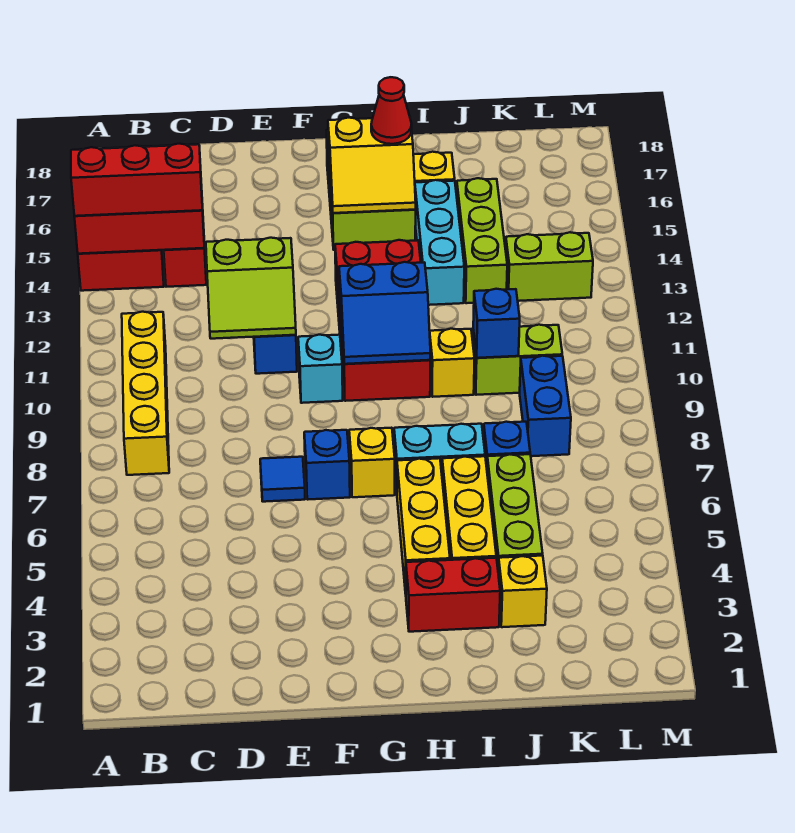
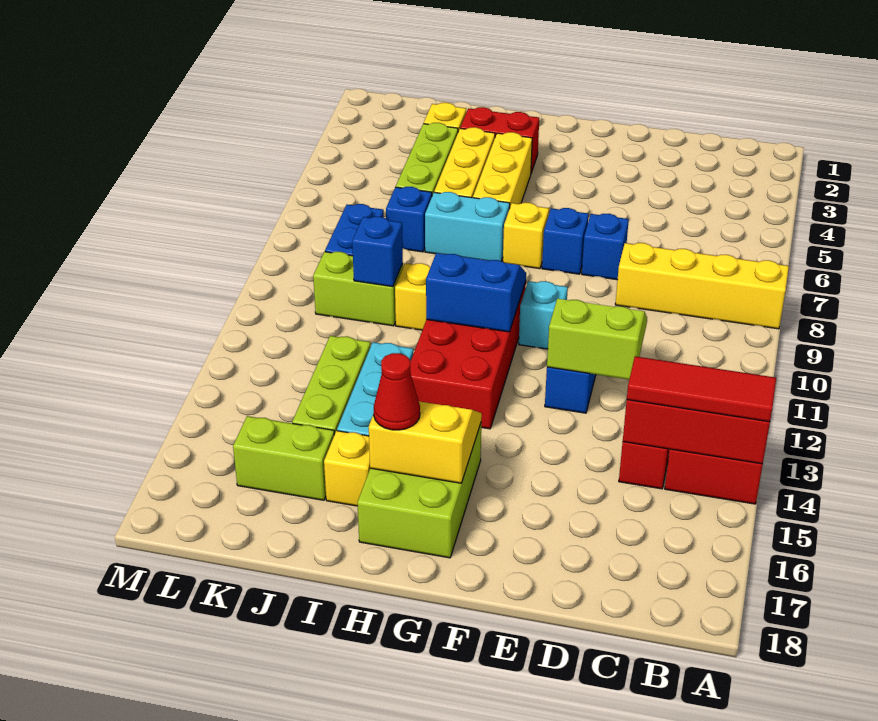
red 1x3 brick [71,144,202,216] -> red 1x3 tile [627,356,776,422]
yellow 1x4 brick [122,312,169,475] -> yellow 1x4 brick turned to [615,243,789,329]
blue 1x1 tile [260,457,305,502] -> blue 1x1 brick [582,214,629,280]
lime 1x2 brick [506,232,593,301] -> lime 1x2 brick moved to [233,416,334,500]

